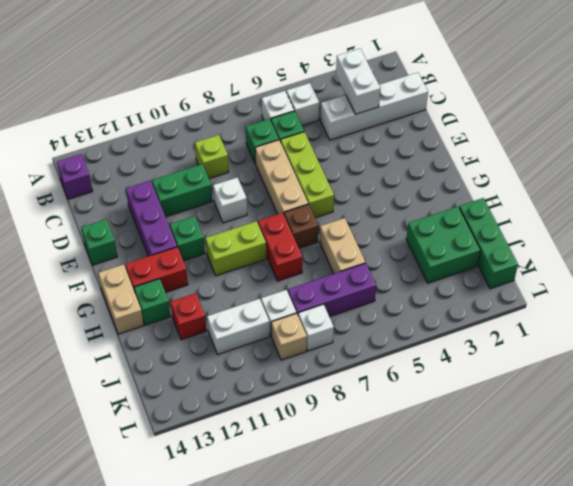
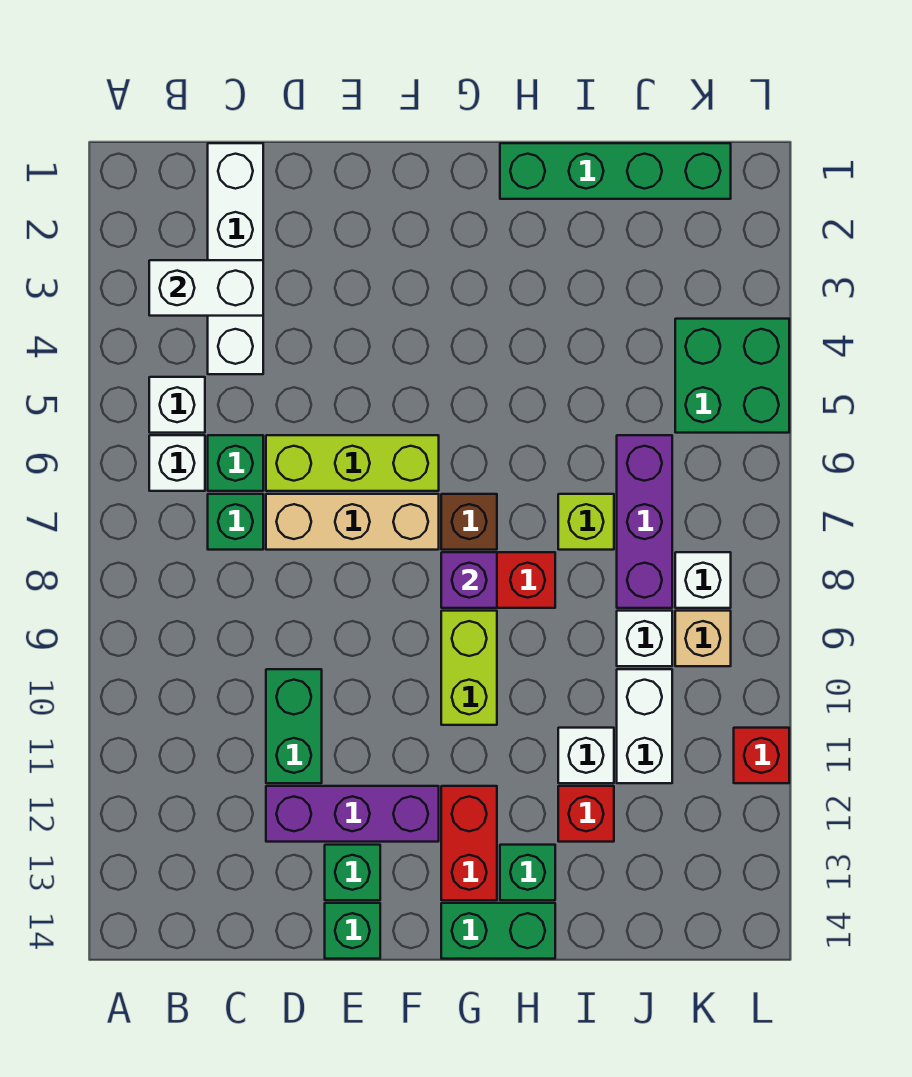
purple 1x1 brick [57,154,93,199] -> purple 1x1 brick moved to [441,552,497,608]
lime 1x1 brick [195,135,229,179] -> lime 1x1 brick moved to [558,494,614,550]
white 1x1 brick [213,177,247,223] -> white 1x1 brick moved to [558,728,614,783]
green 1x1 brick [170,216,205,261] -> green 1x1 brick moved to [325,845,380,900]
tan 1x2 brick [98,264,144,334] -> green 1x2 brick [441,903,555,959]
tan 1x2 brick [320,218,365,274] -> none
green 1x3 brick [459,198,518,289] -> green 1x4 brick [500,143,731,199]
green 2x2 brick [406,207,481,283] -> green 2x2 brick moved to [675,319,789,433]
none -> red 1x1 brick [734,728,789,783]

